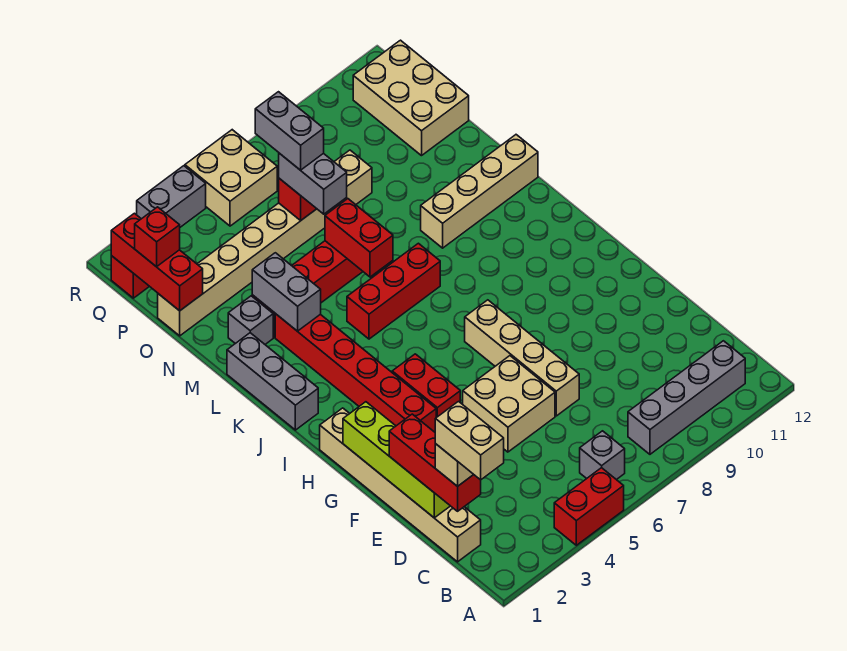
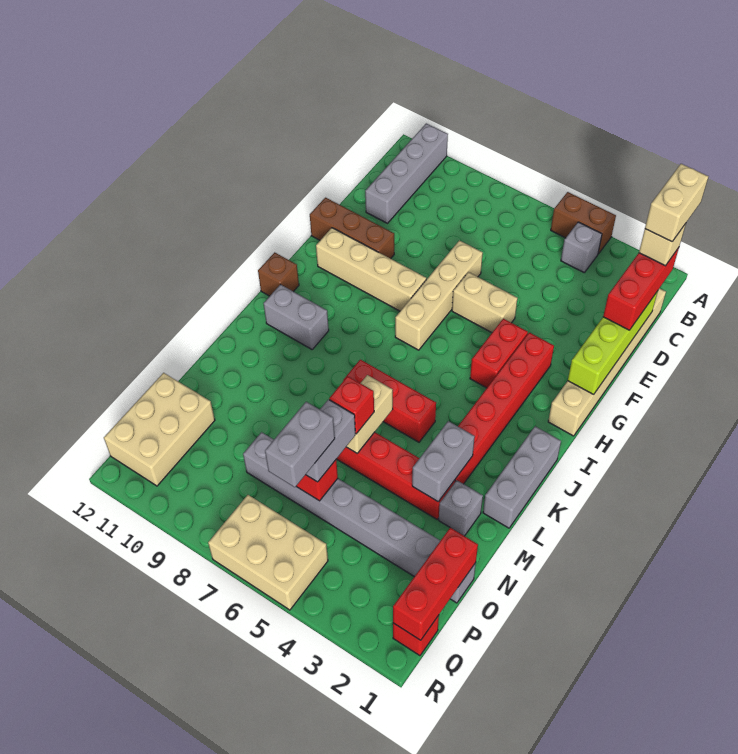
red 1x2 brick [554,468,624,545] -> brown 1x2 brick [551,192,616,254]
grey 1x1 brick [580,431,625,480] -> grey 1x1 brick moved to [561,222,602,272]
grey 1x4 brick [628,341,745,454] -> grey 1x4 brick turned to [365,123,448,223]
tan 2x2 brick [463,356,555,452] -> tan 1x2 brick [452,272,517,333]
none -> brown 1x3 brick [310,198,394,259]
none -> brown 1x1 brick [258,252,299,296]
red 1x2 brick [325,199,393,277] -> tan 1x2 brick [346,375,393,453]
tan 1x4 brick [421,135,538,248] -> tan 1x4 brick moved to [316,228,426,311]
tan 1x8 brick [158,150,372,336] -> grey 1x8 brick [243,432,476,603]
red 1x1 brick [135,207,180,267] -> red 1x1 brick moved to [329,376,374,434]
tan 2x2 brick [185,130,277,226] -> tan 2x3 brick [208,495,328,610]
grey 1x2 brick [137,166,206,227] -> grey 1x2 brick moved to [264,284,329,349]

